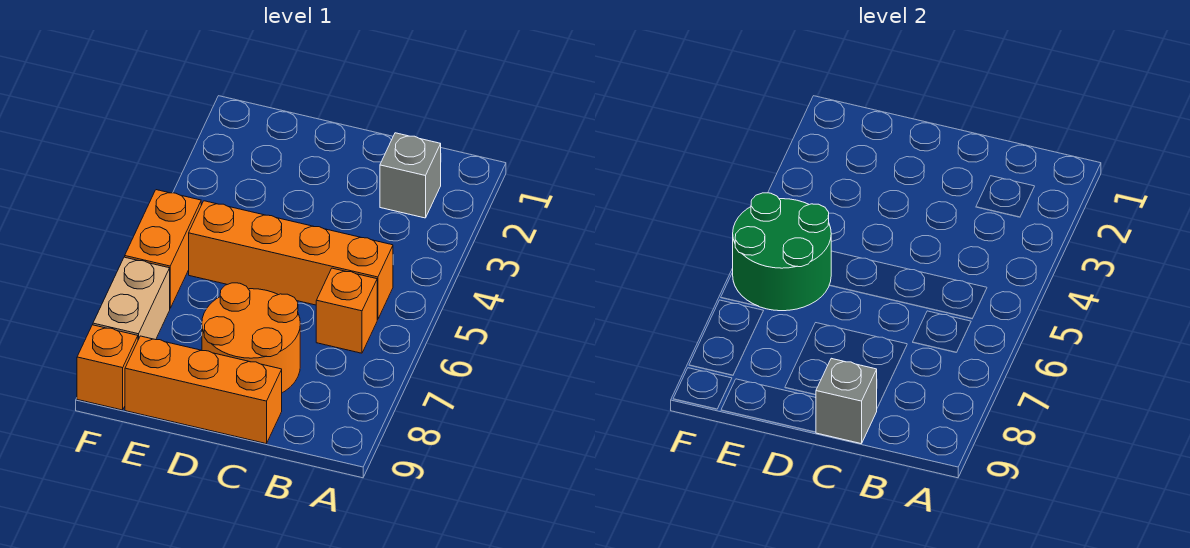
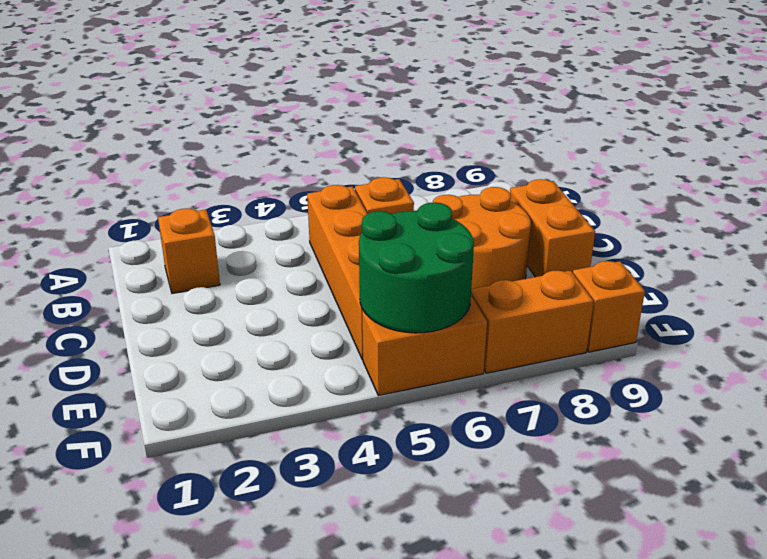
grey 1x1 brick [380,133,441,218] -> orange 1x1 brick [158,208,220,294]
orange 1x3 brick [125,336,282,444] -> orange 1x2 brick [510,179,595,277]
grey 1x1 brick [816,358,877,444] -> none
tan 1x2 brick [93,257,170,340] -> orange 1x2 brick [471,270,594,373]

